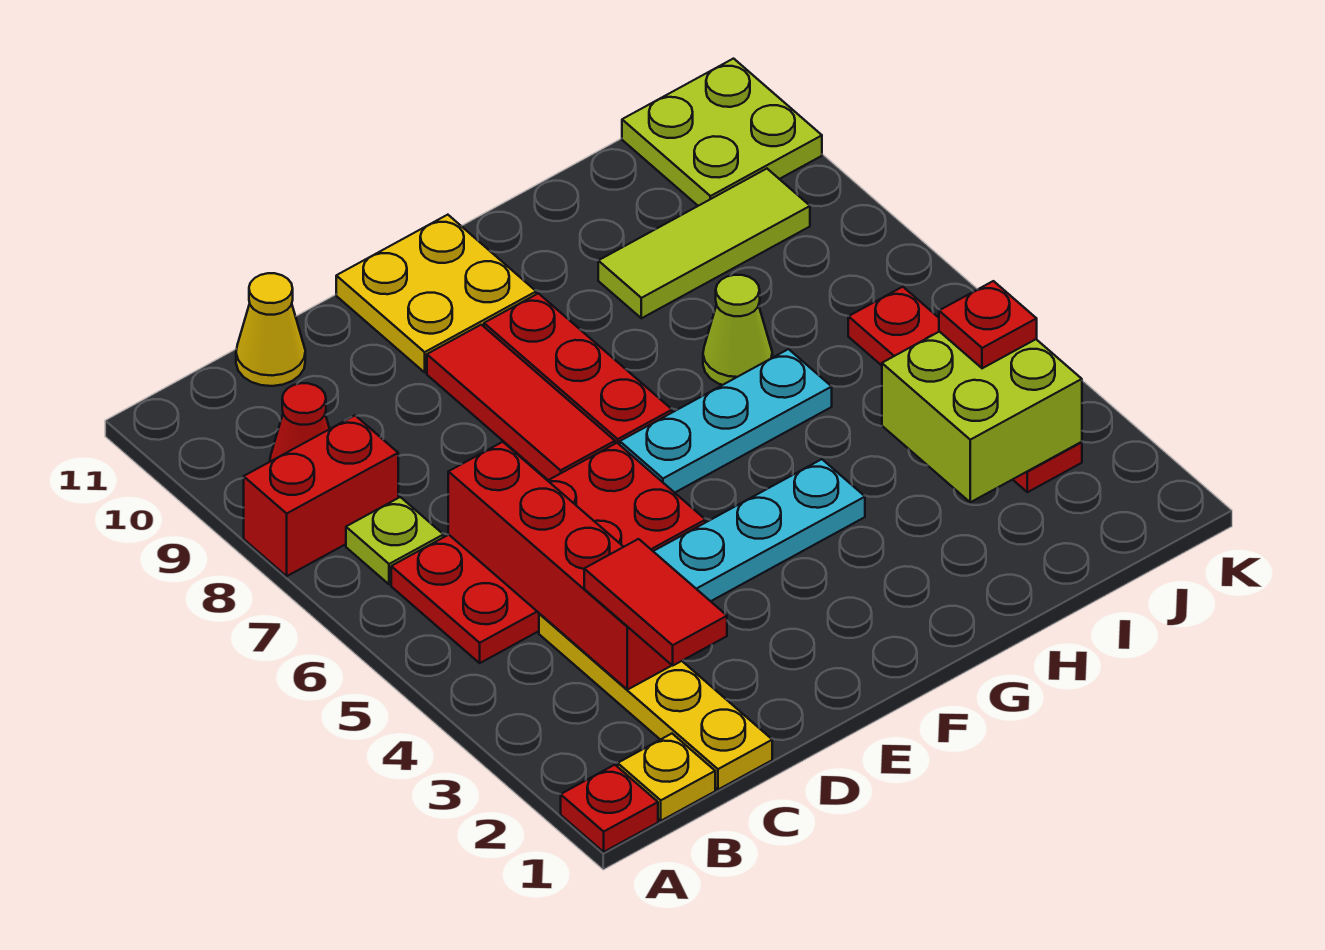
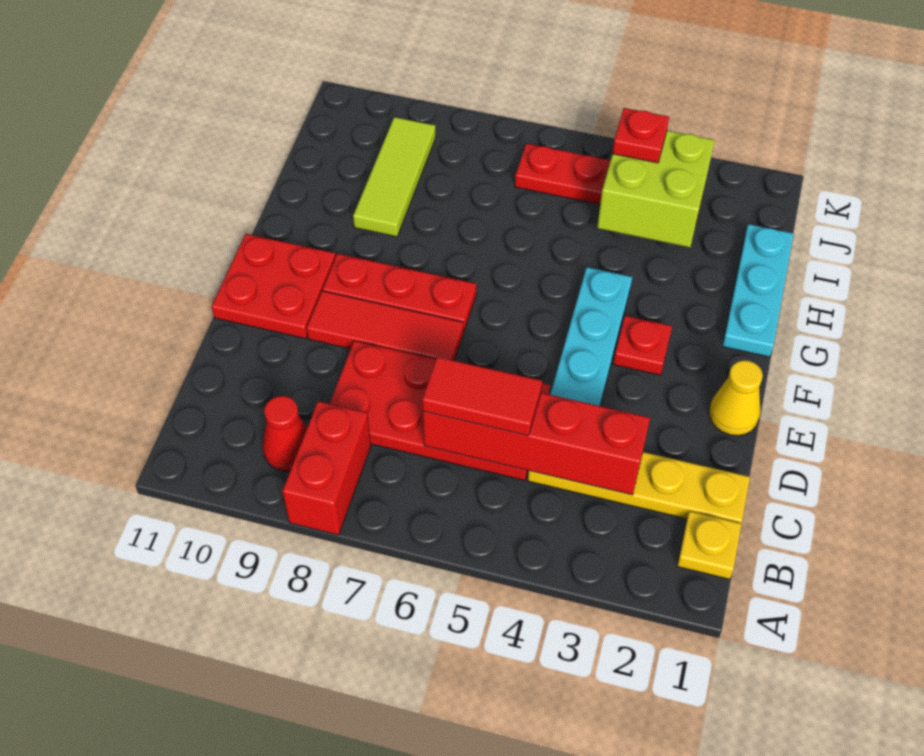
red 1x1 plate [561,765,658,852] -> red 1x1 plate moved to [613,316,672,375]
red 2x4 plate [391,443,706,663] -> red 2x4 plate turned to [330,341,550,480]
lime 1x1 plate [346,497,443,584] -> none
red 1x2 tile [584,539,727,665] -> red 1x2 tile moved to [422,357,542,436]
yellow 1x1 cone [236,273,305,386] -> yellow 1x1 cone moved to [709,360,763,436]
yellow 2x2 plate [336,215,536,372] -> red 2x2 plate [212,234,336,339]
cyan 1x3 plate [620,349,832,493] -> cyan 1x3 plate moved to [722,224,794,357]
lime 1x1 cone [703,275,772,385] -> none
lime 2x2 plate [622,59,822,206] -> none

